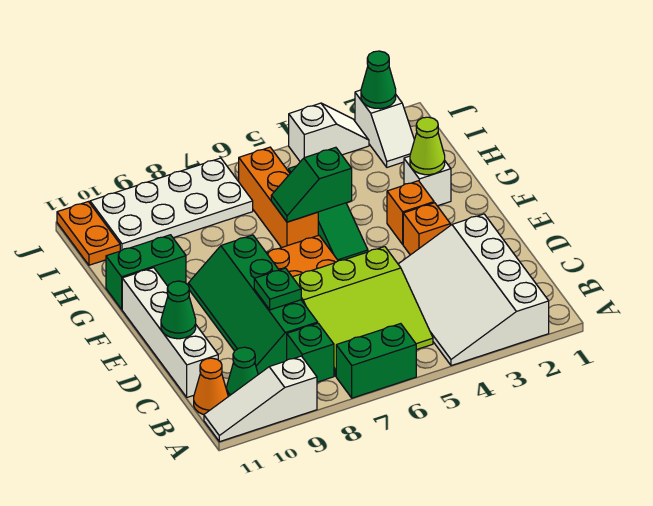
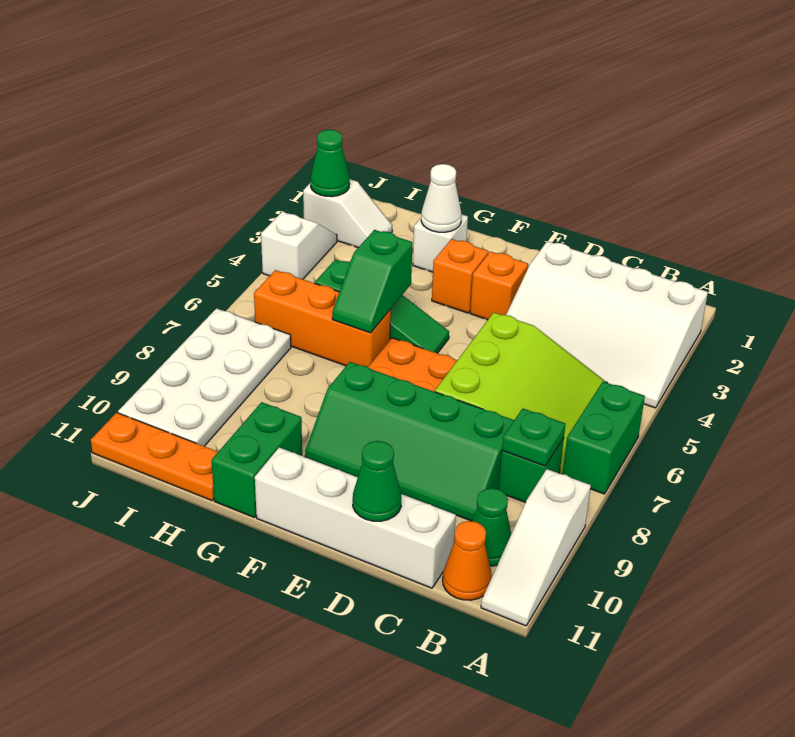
green 1x1 plate [254,268,301,310] -> green 1x1 plate moved to [502,409,566,466]
lime 1x1 cone [410,117,445,175] -> white 1x1 cone [421,164,461,232]
orange 1x2 plate [57,202,120,265] -> orange 1x3 plate [91,413,218,501]

